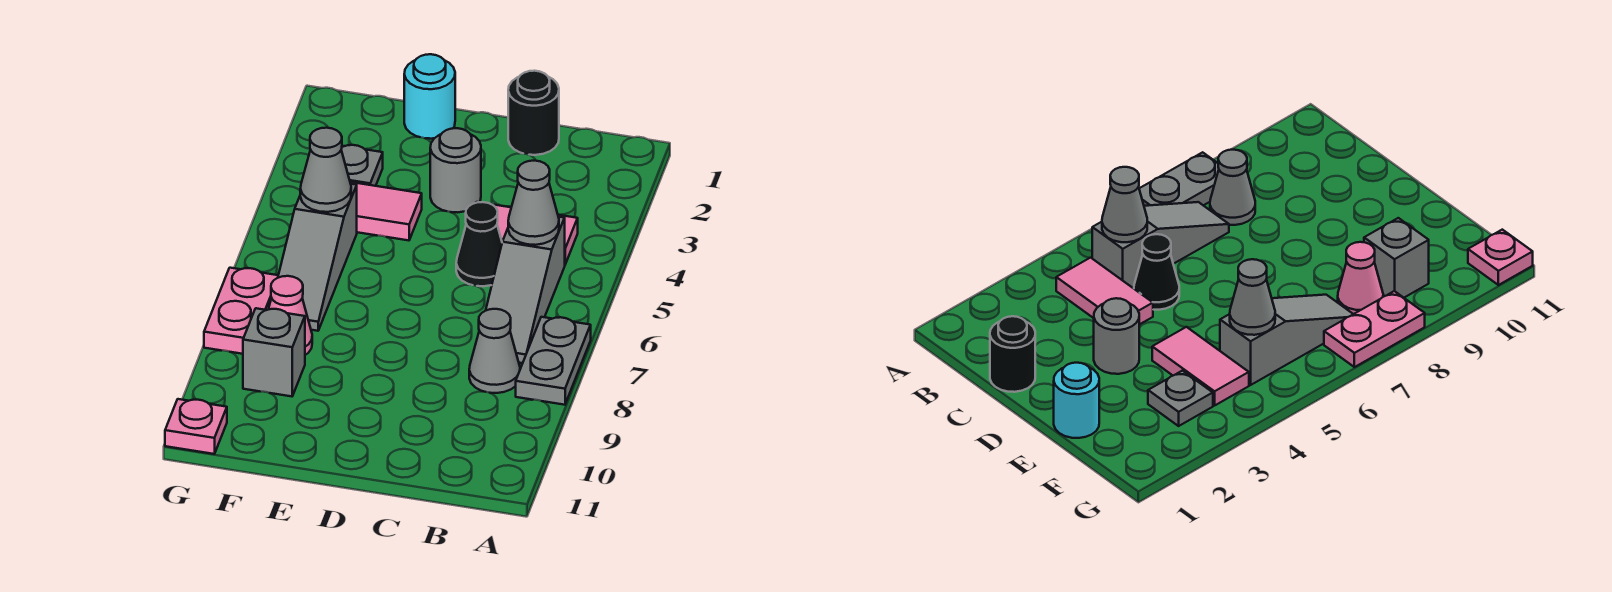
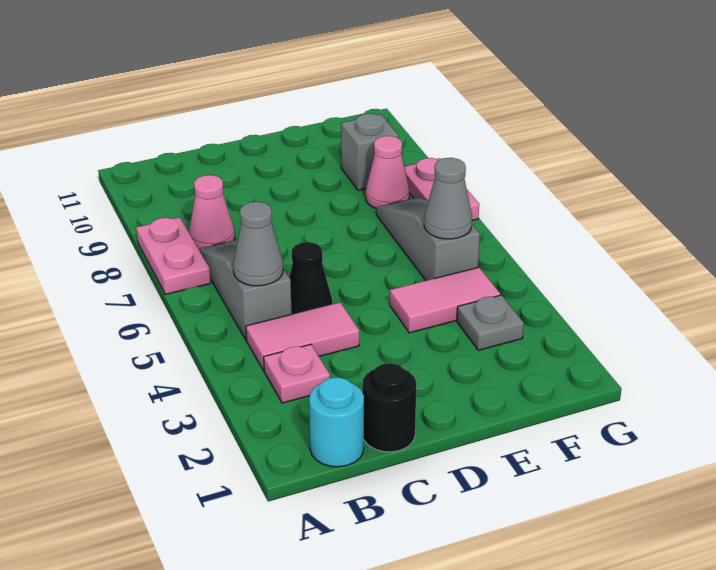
grey 1x2 plate [516,317,591,405] -> pink 1x2 plate [136,217,211,294]
grey 1x1 cone [469,309,520,393] -> pink 1x1 cone [189,175,235,249]
grey 1x1 round brick [430,128,481,212] -> none
cyan 1x1 round brick [404,54,455,139] -> cyan 1x1 round brick moved to [309,377,364,467]
pink 1x1 plate [165,399,227,454] -> pink 1x1 plate moved to [264,344,330,403]

